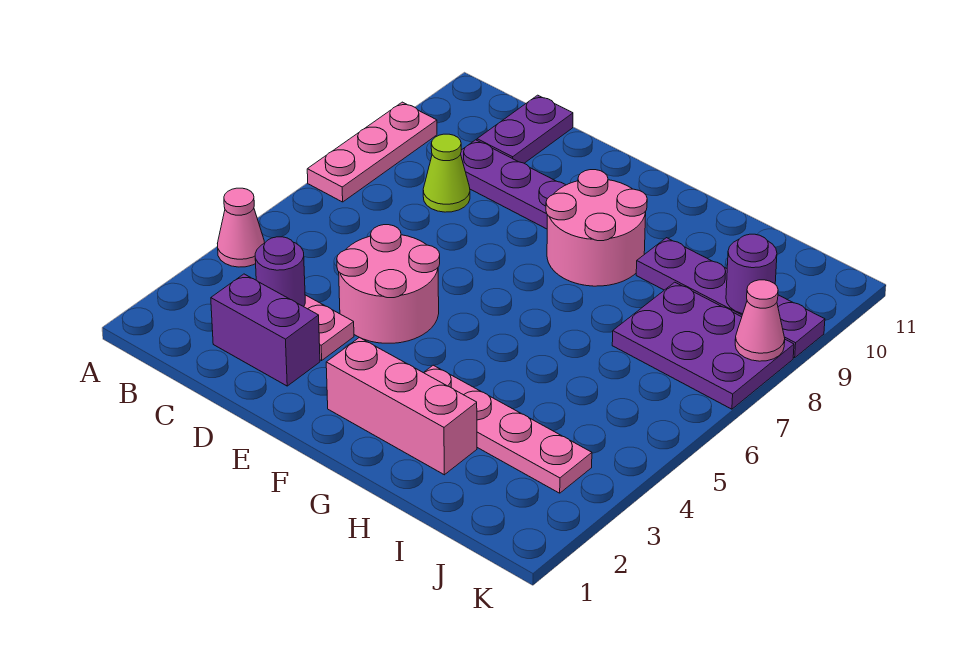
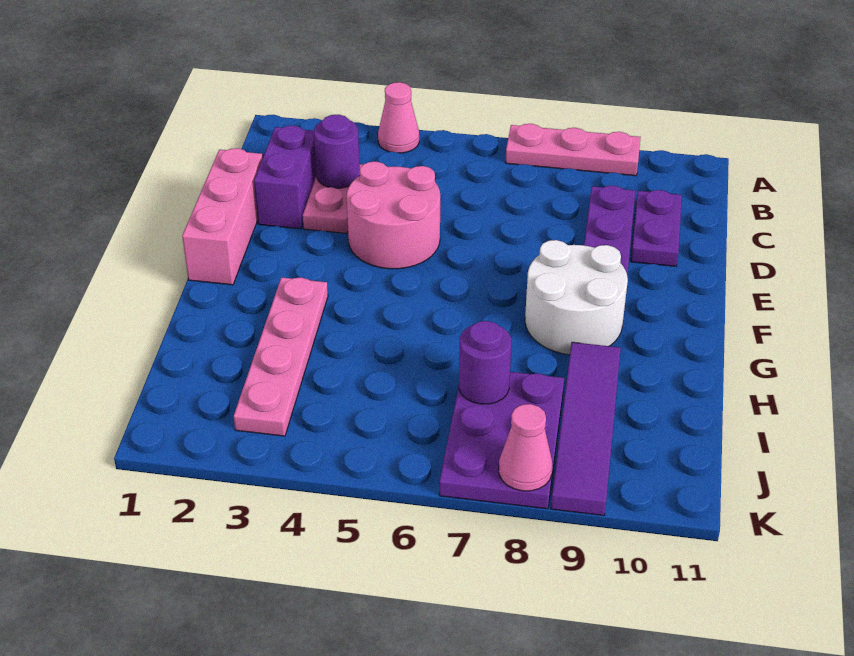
lime 1x1 cone [423,134,470,212] -> none
purple 1x2 plate [477,95,573,163] -> purple 1x2 plate turned to [631,190,682,266]
pink 1x3 brick [326,338,477,475] -> pink 1x3 brick moved to [182,148,263,285]
pink 2x2 round brick [546,170,647,286] -> white 2x2 round brick [525,240,628,355]
purple 1x4 plate [636,238,825,358] -> purple 1x4 tile [551,342,621,516]
purple 1x1 round brick [726,234,777,314] -> purple 1x1 round brick moved to [459,321,511,404]

